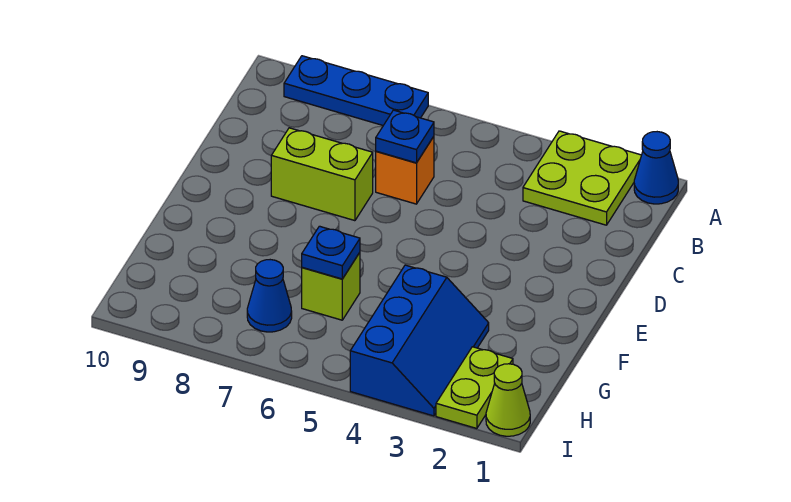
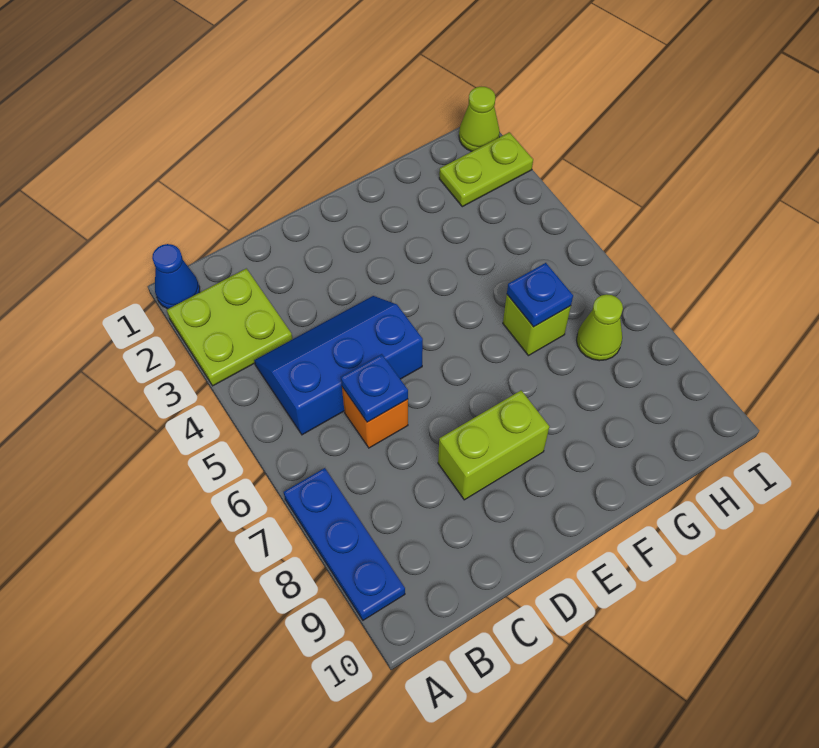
lime 1x2 brick [271,128,373,221] -> lime 1x2 brick turned to [438,390,549,500]
blue 2x3 slope [350,265,489,416] -> blue 2x3 slope moved to [254,296,423,435]
blue 1x1 cone [247,260,292,332] -> lime 1x1 cone [577,294,623,361]

